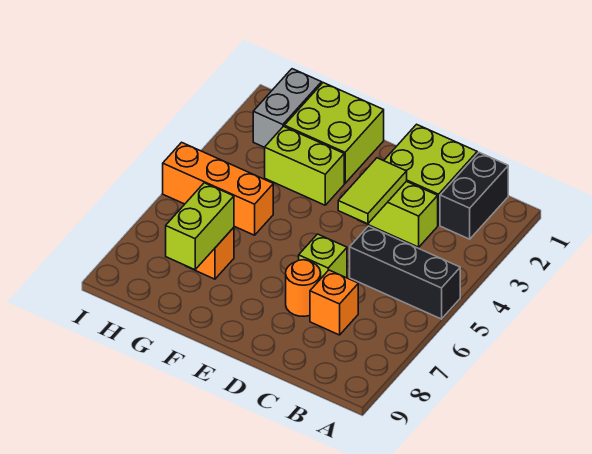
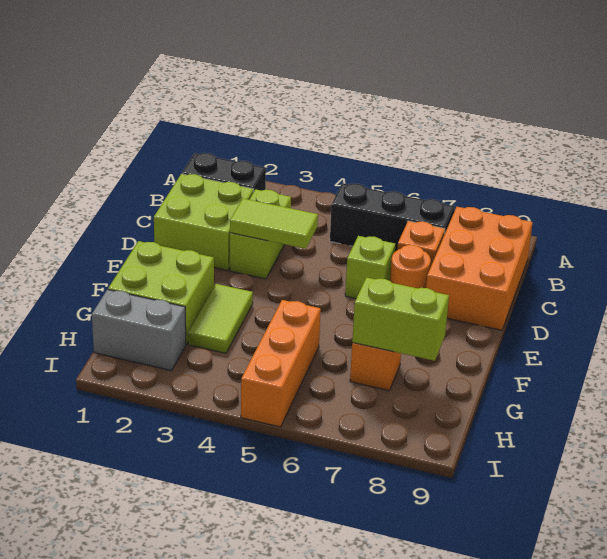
black 1x3 brick [350,226,460,319] -> black 1x3 brick turned to [330,183,455,251]
none -> orange 2x3 brick [426,207,533,330]
lime 1x2 brick [265,126,344,205] -> lime 1x2 tile [188,284,253,353]

